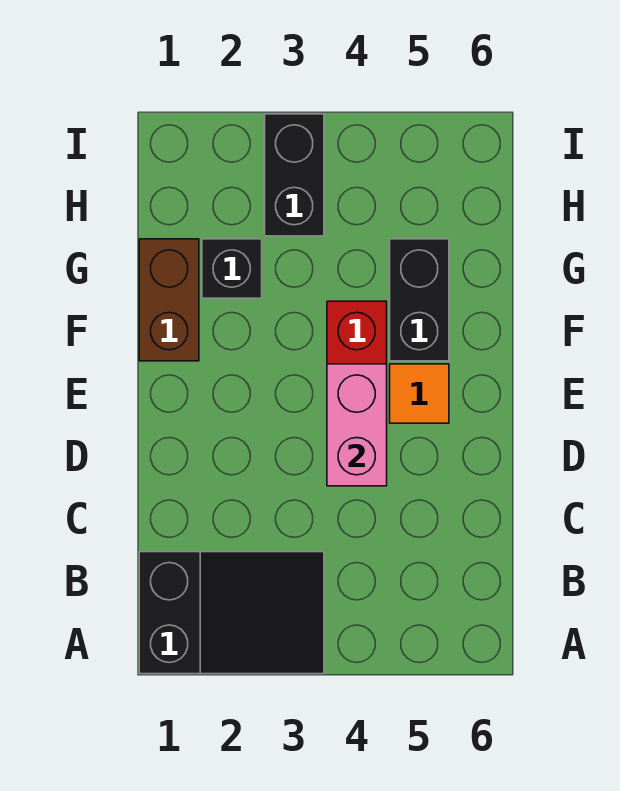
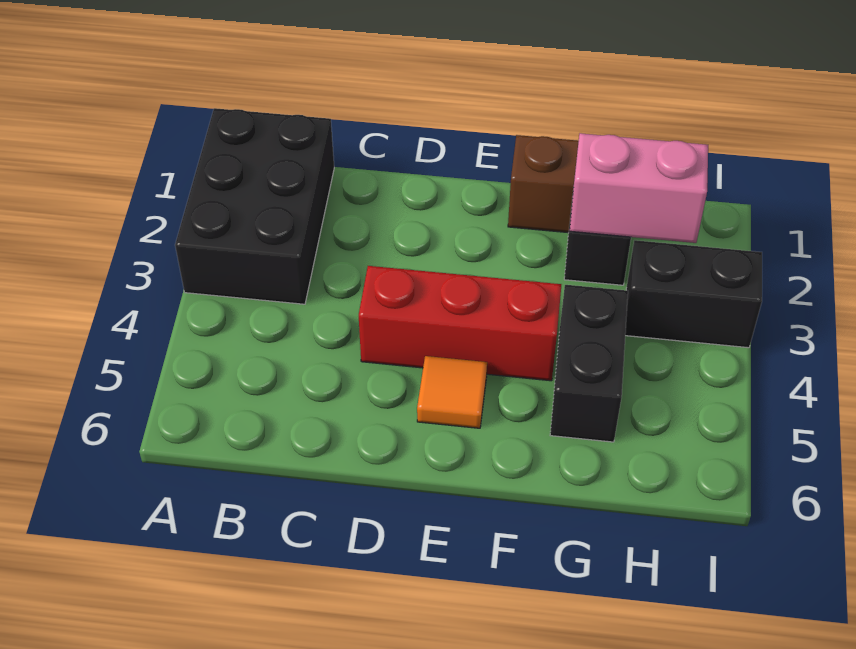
black 2x3 slope [139,552,324,674] -> black 2x3 brick [175,108,334,304]
pink 1x2 brick [327,364,387,486] -> pink 1x2 brick moved to [570,133,708,243]
black 1x2 brick [390,239,449,361] -> black 1x2 brick turned to [550,285,628,442]

